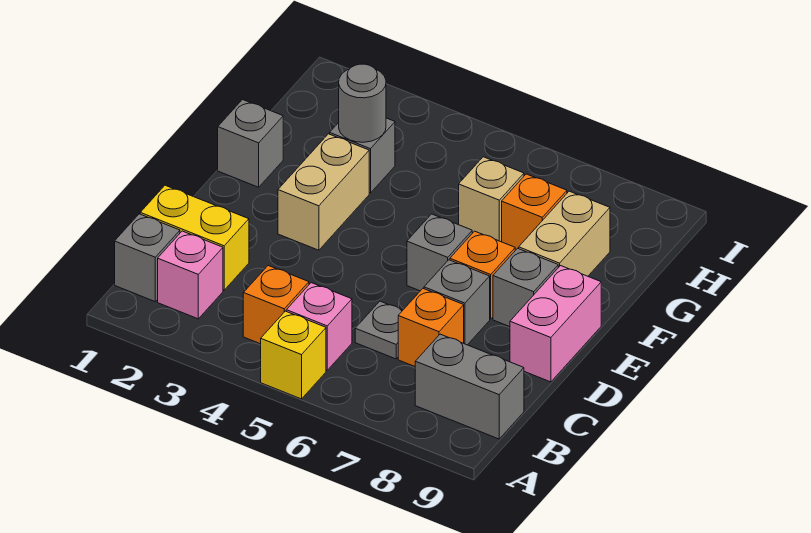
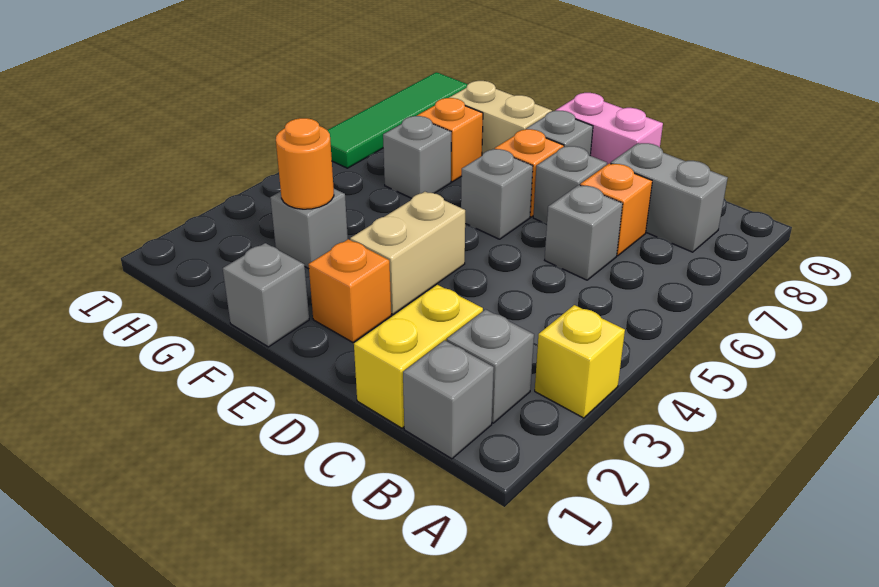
yellow 1x1 brick [261,311,326,399] -> yellow 1x1 brick moved to [535,305,625,418]
pink 1x1 brick [158,231,223,319] -> grey 1x1 brick [447,309,534,423]
orange 1x1 brick [243,266,309,344] -> orange 1x1 brick moved to [308,239,391,343]
pink 1x1 brick [286,283,352,370] -> none
grey 1x2 brick [415,334,524,439] -> grey 1x2 brick turned to [611,143,728,252]
grey 1x1 plate [355,301,403,359] -> grey 1x1 brick [545,185,623,280]
tan 1x2 brick [278,134,369,250] -> tan 1x2 brick turned to [350,192,465,314]
grey 1x1 round brick [339,64,386,142] -> orange 1x1 round brick [276,118,334,209]
tan 1x1 brick [459,157,524,242] -> grey 1x1 brick [383,116,451,198]
none -> green 1x4 tile [328,72,468,168]

